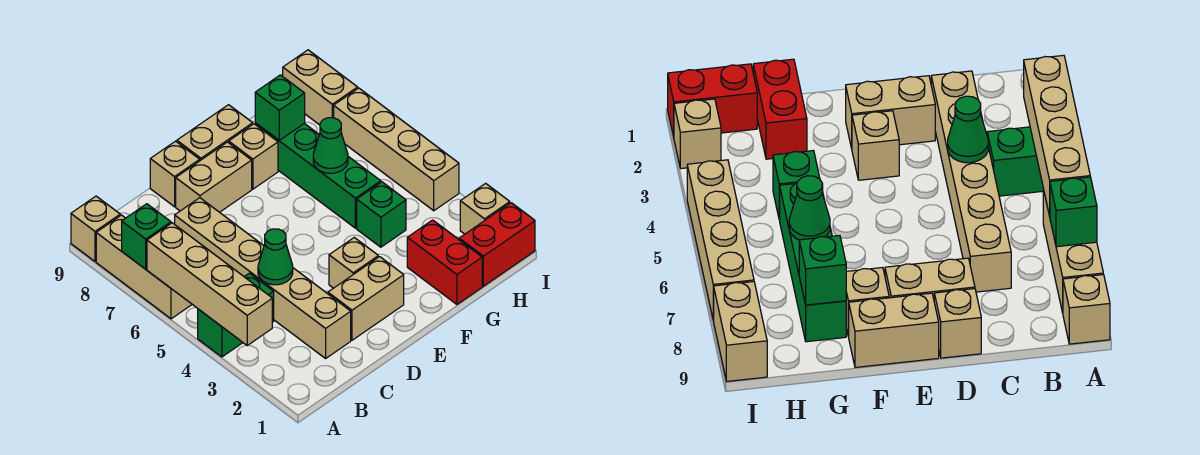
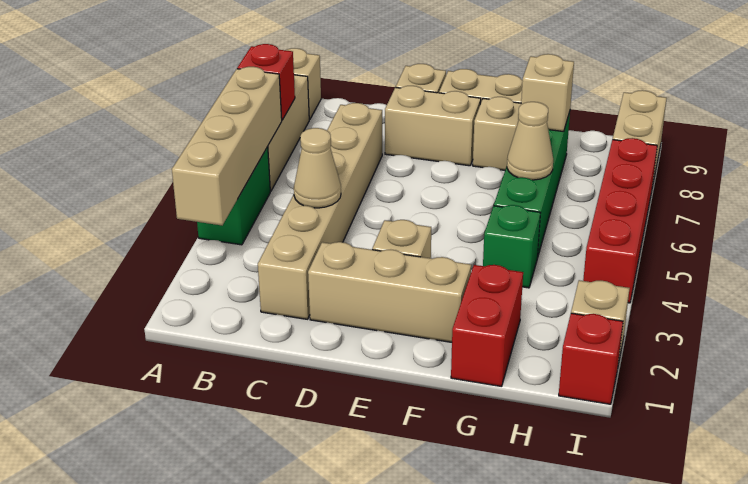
green 1x2 brick [198,273,274,357] -> green 1x2 brick turned to [197,147,270,245]
green 1x1 brick [122,204,171,269] -> red 1x1 brick [237,44,295,120]
green 1x1 cone [258,229,293,285] -> tan 1x1 cone [294,128,341,208]
tan 1x2 brick [328,257,404,340] -> tan 1x3 brick [308,242,471,342]
green 1x1 cone [313,118,348,173] -> tan 1x1 cone [507,102,553,180]
green 1x1 brick [255,75,305,140] -> tan 1x1 brick [521,54,574,132]
red 1x2 brick [459,203,535,286] -> red 1x1 brick [559,313,623,404]
tan 1x4 brick [334,88,459,211] -> red 1x4 brick [583,138,657,303]

